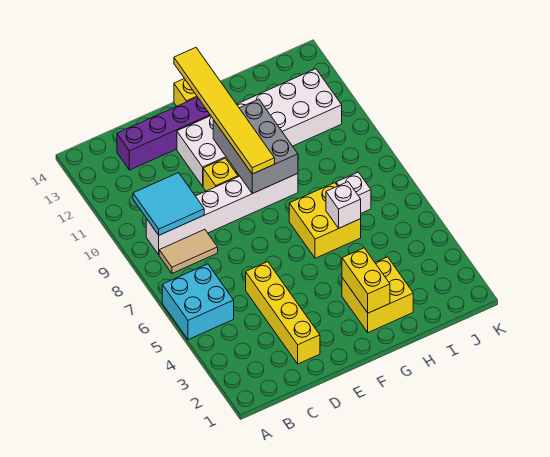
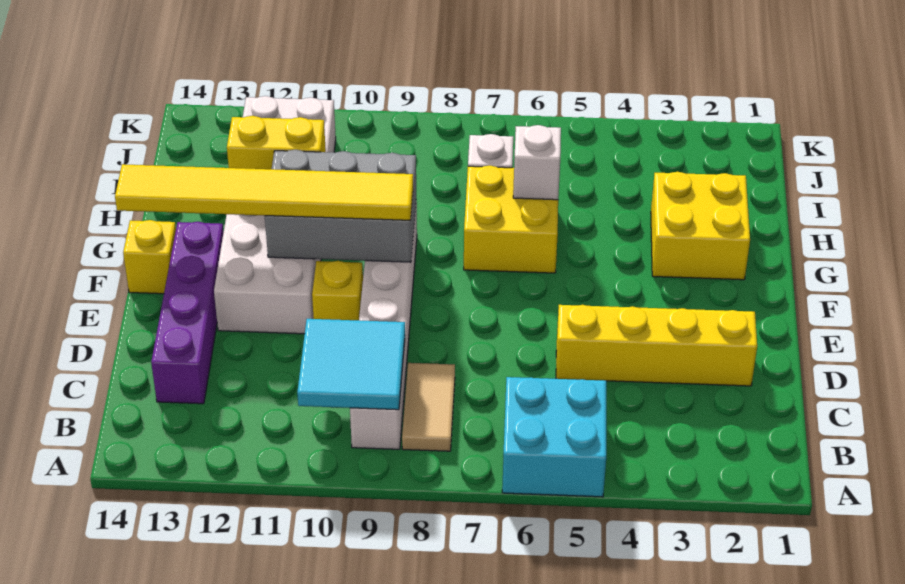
yellow 1x2 brick [342,248,390,313] -> yellow 1x2 brick moved to [227,116,326,169]

